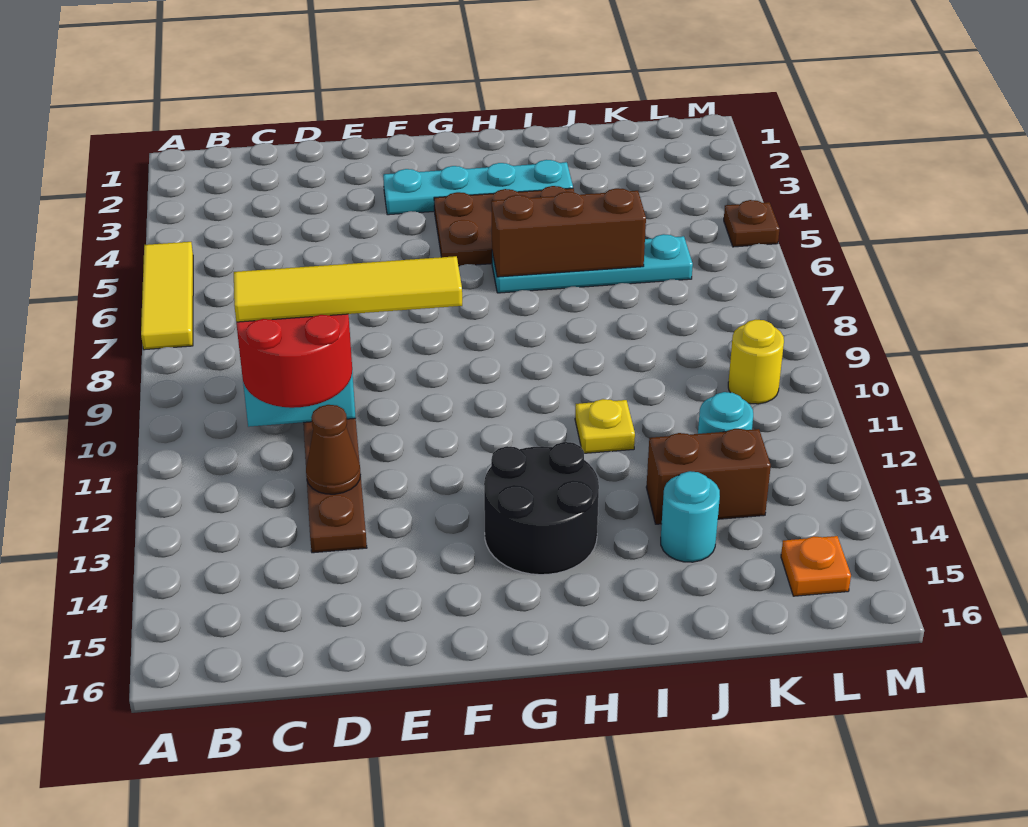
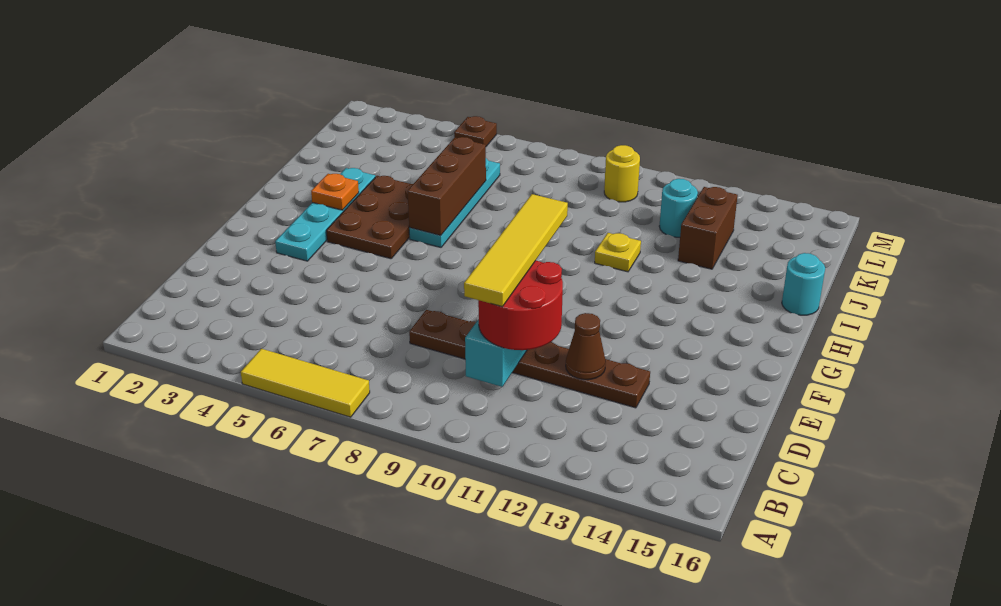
black 2x2 round brick [484,442,599,575] -> none
cyan 1x1 round brick [661,471,720,562] -> cyan 1x1 round brick moved to [782,253,825,315]
orange 1x1 plate [781,536,851,596] -> orange 1x1 plate moved to [311,174,359,210]

